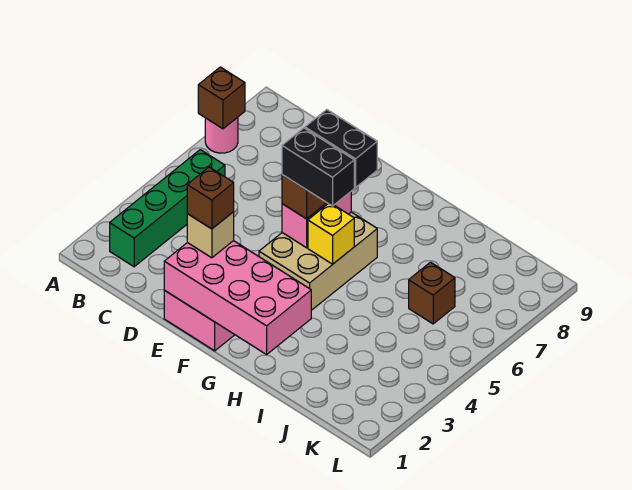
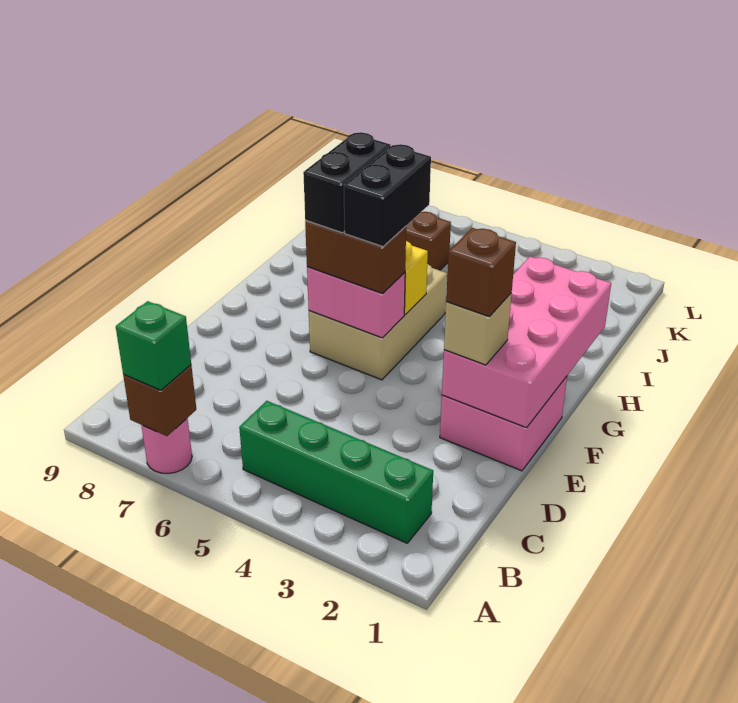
none -> green 1x1 brick [116,301,191,390]
tan 2x3 brick [259,212,377,310] -> tan 2x3 brick turned to [309,264,447,380]

